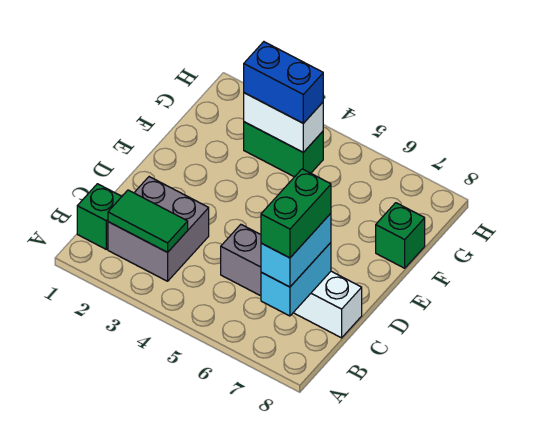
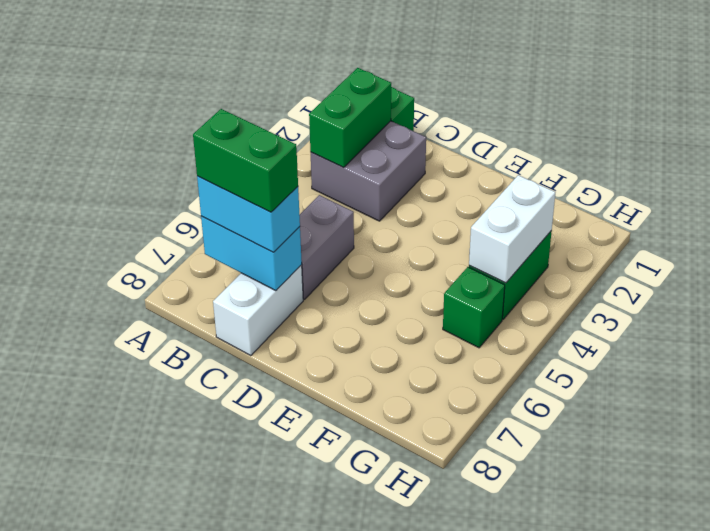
green 1x2 tile [108,190,188,252] -> green 1x2 brick [309,68,391,168]
green 1x1 brick [376,203,425,268] -> green 1x1 brick moved to [443,267,505,348]
blue 1x2 brick [244,42,323,123] -> none

